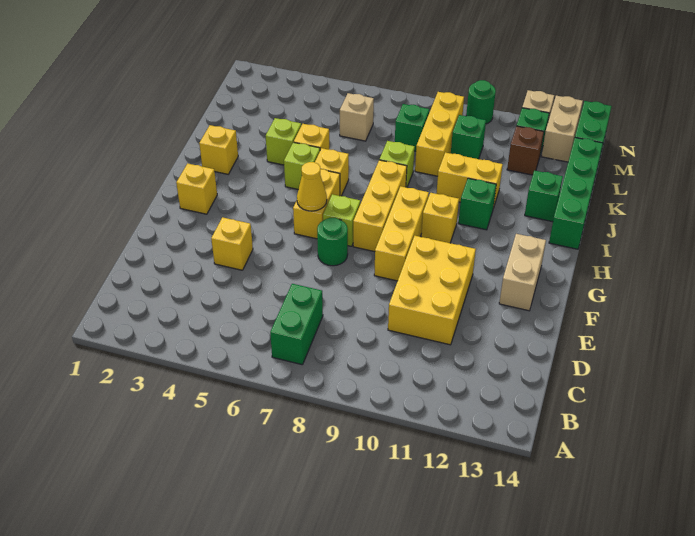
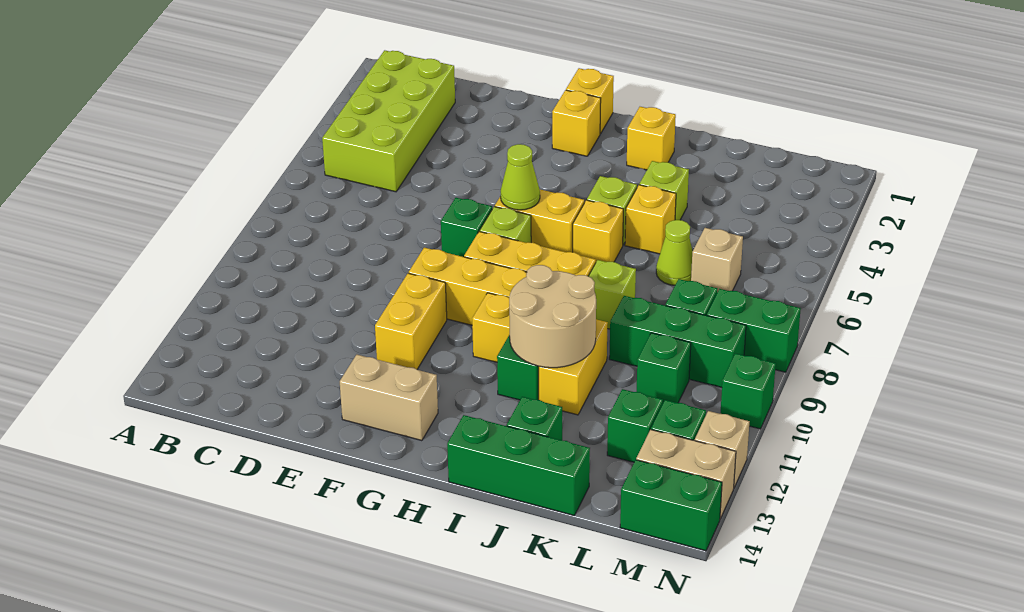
none -> lime 2x4 brick [322,50,455,192]
green 1x2 brick [270,284,323,365] -> green 1x2 brick moved to [707,289,801,372]
yellow 2x3 brick [388,236,476,345] -> yellow 1x2 brick [375,273,447,369]
yellow 1x1 brick [211,217,253,270] -> yellow 1x1 brick moved to [566,68,614,134]
green 1x1 round brick [317,218,348,266] -> green 1x1 brick [441,198,492,257]
yellow 1x1 cone [297,162,327,211] -> lime 1x1 cone [501,144,540,210]
none -> tan 2x2 round brick [509,265,596,368]
green 1x4 brick [549,138,603,249] -> green 1x3 brick [447,415,590,515]
none -> lime 1x1 cone [656,220,693,285]
yellow 1x3 brick [415,92,464,176] -> green 1x3 brick [609,296,746,387]
brown 1x1 brick [507,126,544,175] -> green 1x1 brick [607,389,663,462]
green 1x1 round brick [466,80,496,124] -> green 1x1 brick [720,353,776,429]

